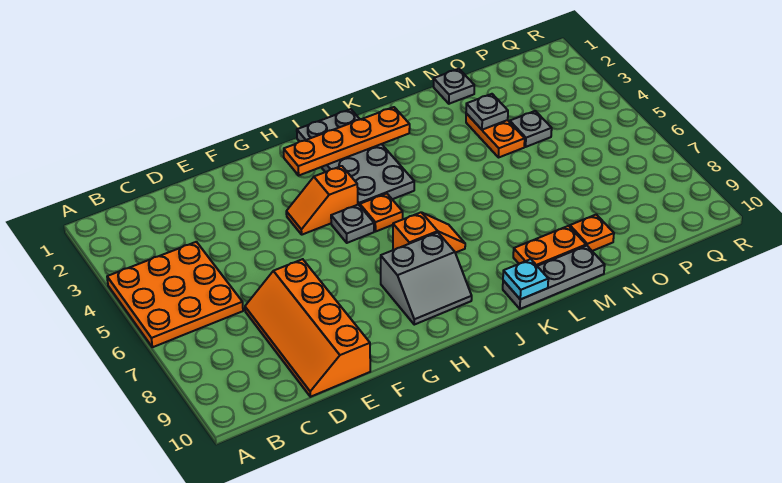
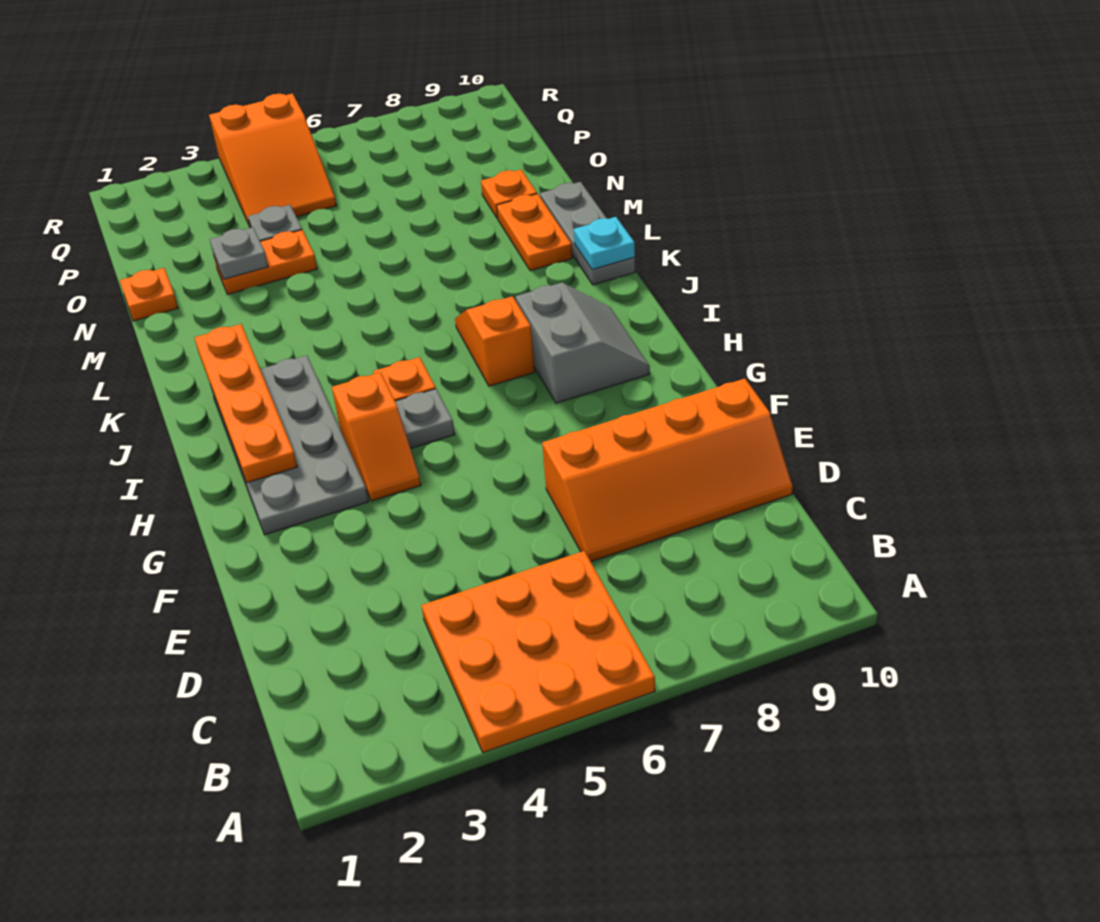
grey 2x4 plate [297,109,414,206] -> grey 2x4 plate turned to [211,355,369,535]
grey 1x1 plate [434,69,474,104] -> orange 1x1 plate [120,268,178,321]
none -> orange 2x3 slope [209,93,336,227]

